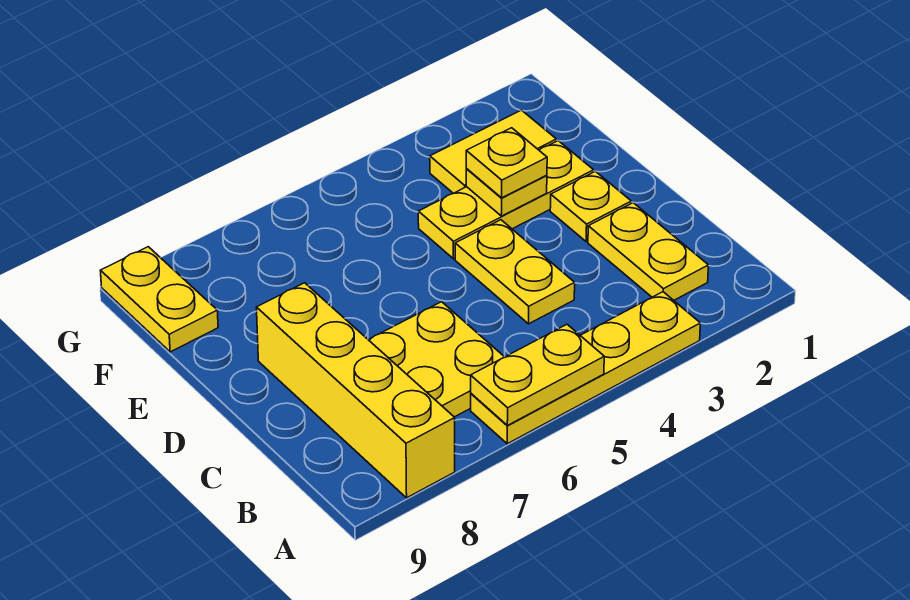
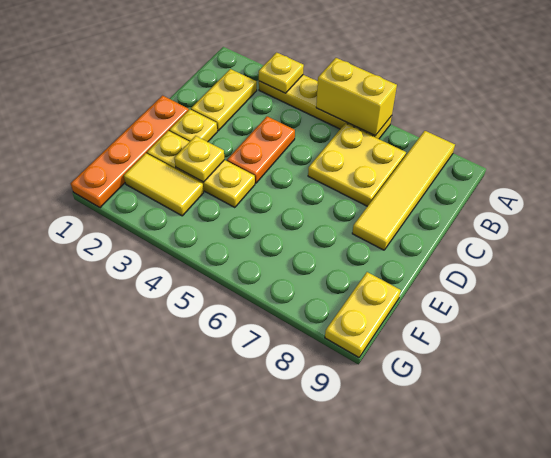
yellow 1x2 plate [471,324,604,426] -> yellow 1x2 brick [316,58,397,136]
yellow 1x4 brick [256,283,455,498] -> yellow 1x4 tile [352,131,455,250]
yellow 1x2 plate [455,220,575,324] -> orange 1x2 plate [227,116,295,183]
none -> orange 1x4 plate [71,96,189,208]
yellow 1x1 plate [466,128,547,198] -> yellow 1x1 plate moved to [259,52,304,93]

